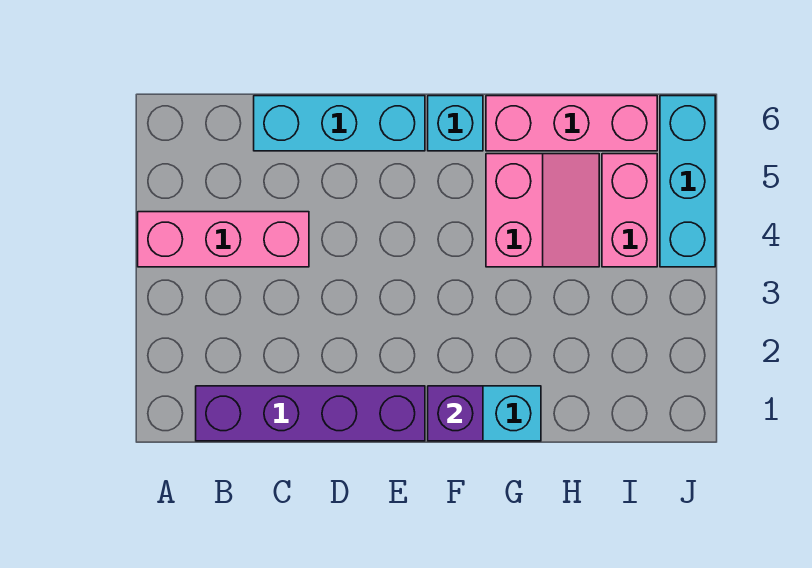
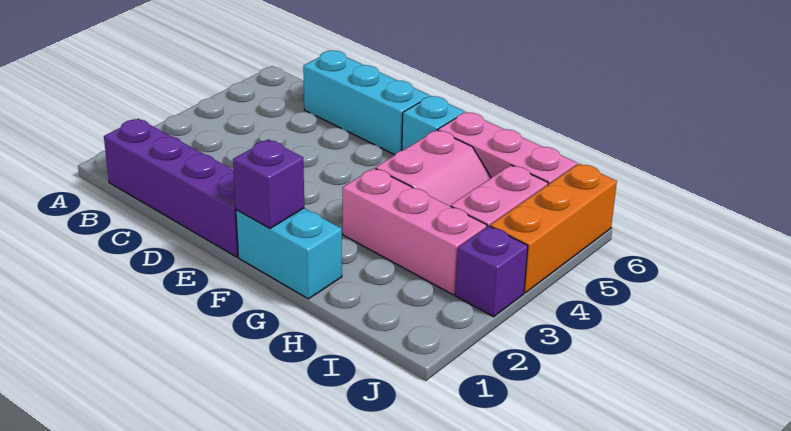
pink 1x3 brick [138,212,309,267] -> pink 1x3 brick moved to [342,168,487,295]
none -> purple 1x1 brick [455,226,528,317]
cyan 1x3 brick [660,96,715,267] -> orange 1x3 brick [490,164,617,293]

